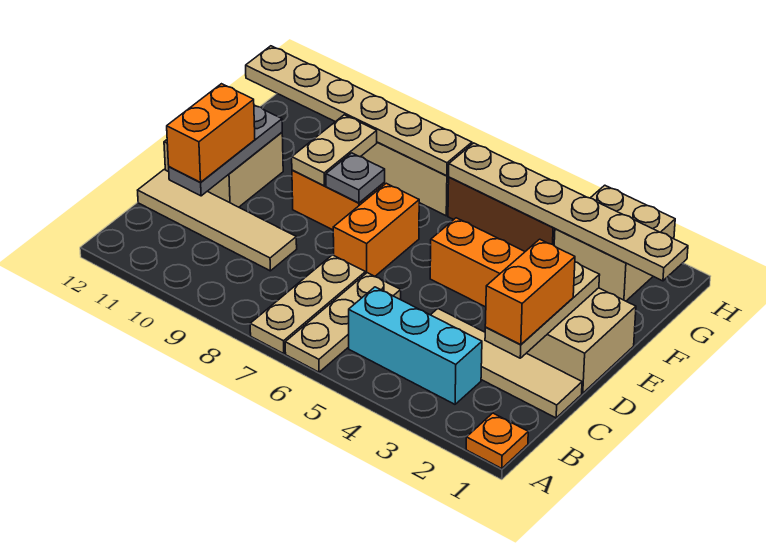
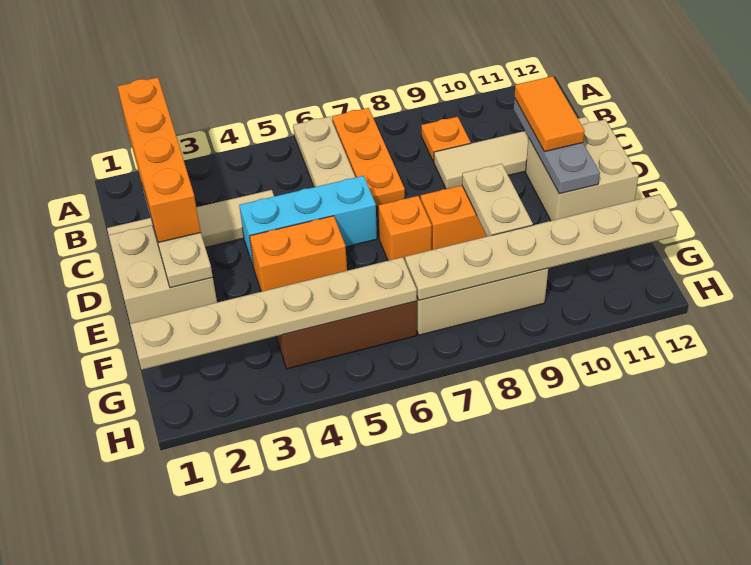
orange 1x1 plate [466,413,528,468] -> orange 1x1 plate moved to [421,117,471,162]
tan 1x3 plate [250,255,365,354] -> orange 1x3 plate [332,108,405,207]
cyan 1x3 brick [349,287,482,404] -> cyan 1x3 brick moved to [239,176,377,268]
orange 1x2 brick [485,239,575,345] -> orange 1x4 brick [117,77,201,243]
orange 1x2 brick [167,84,255,182] -> orange 1x2 tile [514,76,585,152]
orange 1x2 brick [333,183,419,276] -> orange 1x1 brick [378,196,432,261]
grey 1x1 plate [326,153,385,203] -> none
tan 2x2 brick [554,185,675,301] -> none

